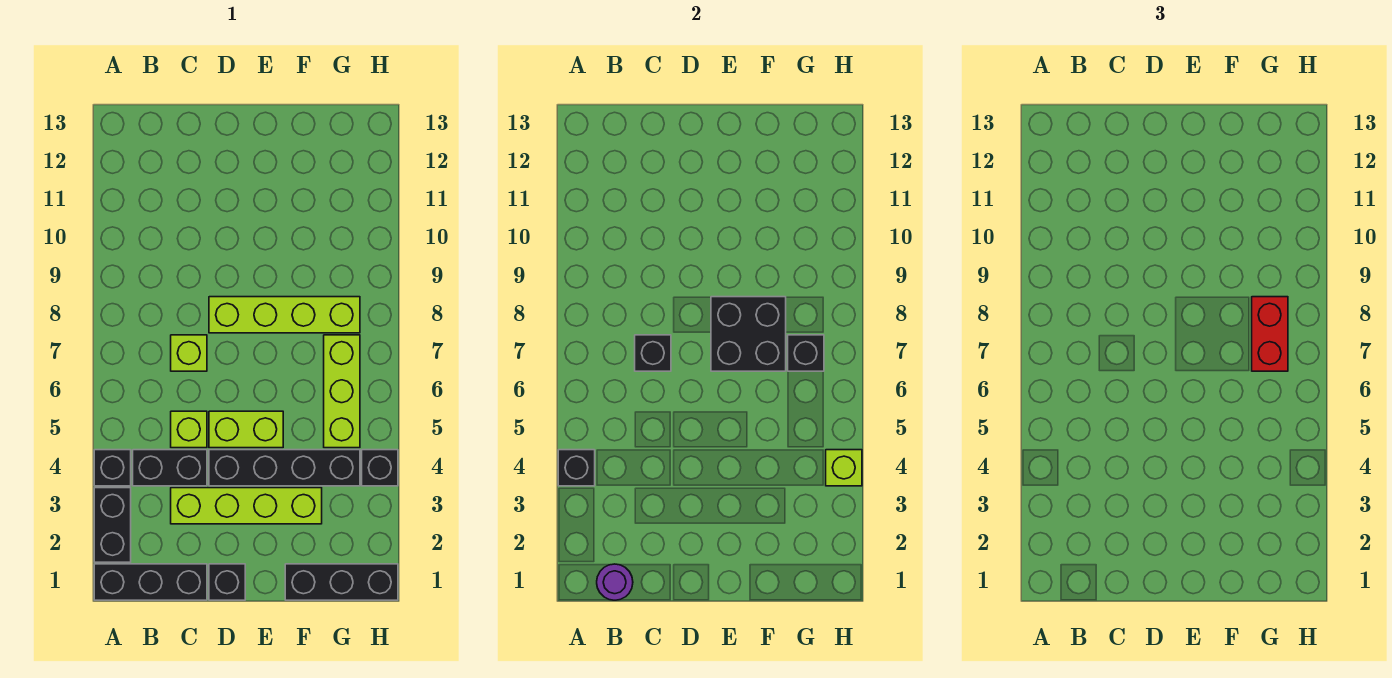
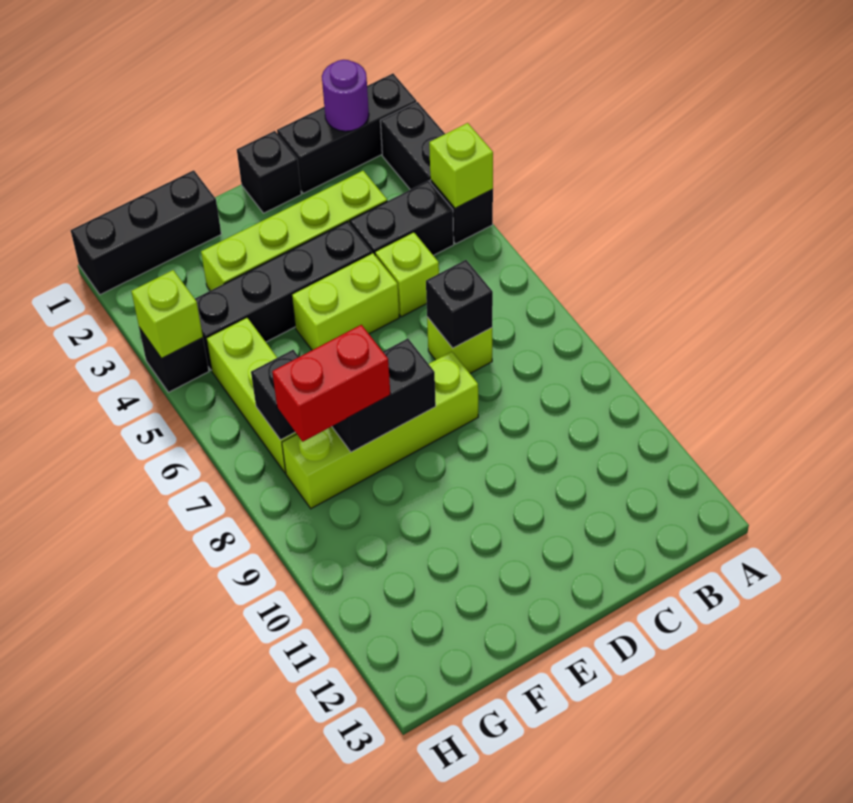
black 1x1 brick [558,450,595,486] -> lime 1x1 brick [429,123,493,208]
black 2x2 brick [711,297,786,371] -> black 1x2 brick [332,338,436,452]
red 1x2 brick [1252,297,1288,371] -> red 1x2 brick turned to [272,325,390,441]

